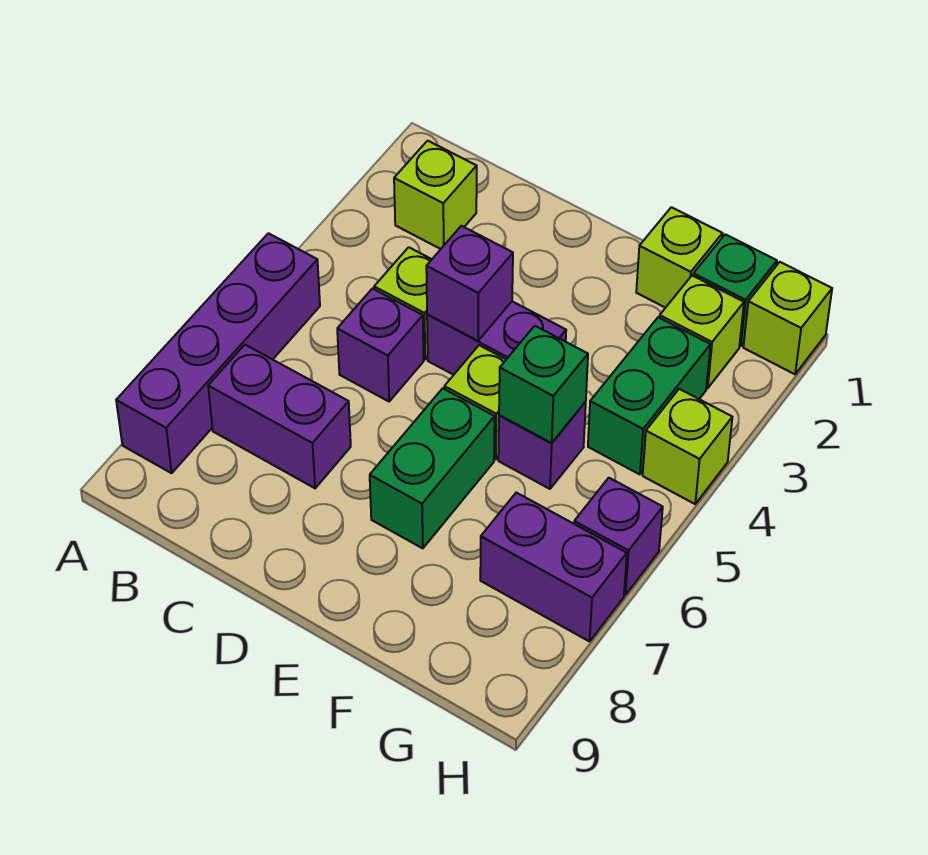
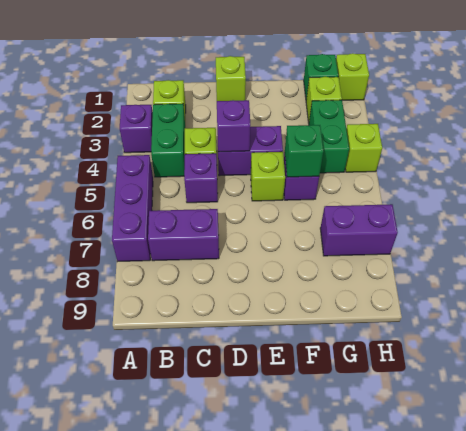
purple 1x4 brick [116,233,320,473] -> purple 1x3 brick [112,155,153,261]
green 1x2 brick [370,388,495,548] -> green 1x2 brick moved to [151,104,185,177]
lime 1x1 brick [636,207,722,308] -> lime 1x1 brick moved to [216,56,246,101]
purple 1x1 brick [574,478,663,595] -> purple 1x1 brick moved to [120,105,153,153]

